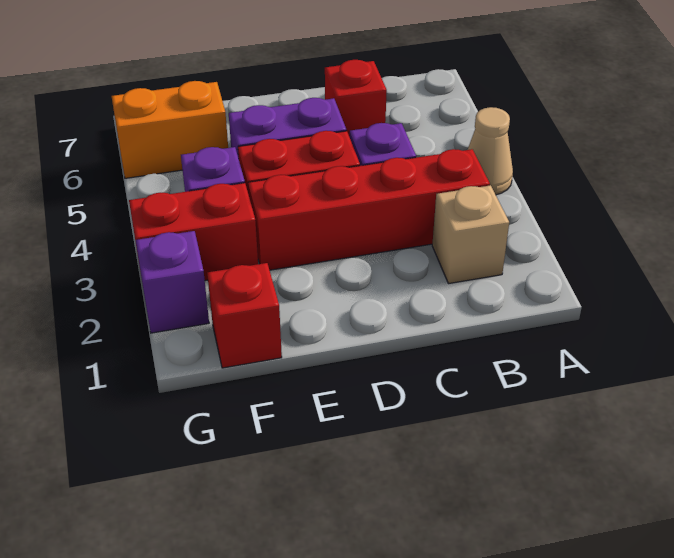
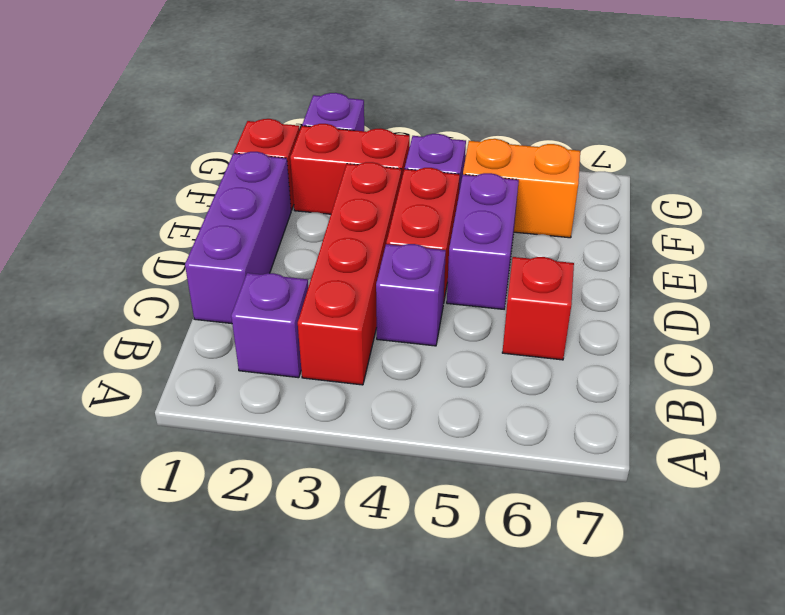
tan 1x1 cone [468,107,513,195] -> none
tan 1x1 brick [432,185,509,284] -> purple 1x1 brick [231,273,308,378]
none -> purple 1x3 brick [185,152,291,324]
red 1x2 brick [129,183,258,281] -> red 1x2 brick turned to [290,124,410,214]
orange 1x2 brick [112,81,228,178] -> orange 1x2 brick turned to [463,139,580,238]

